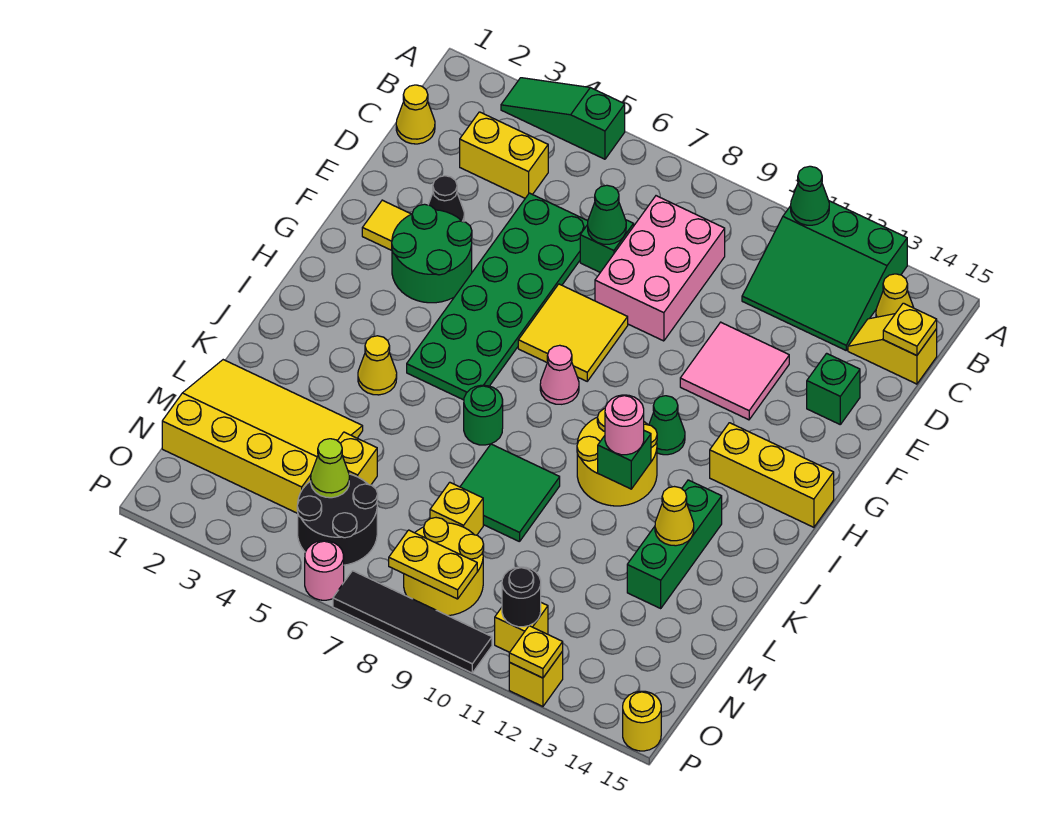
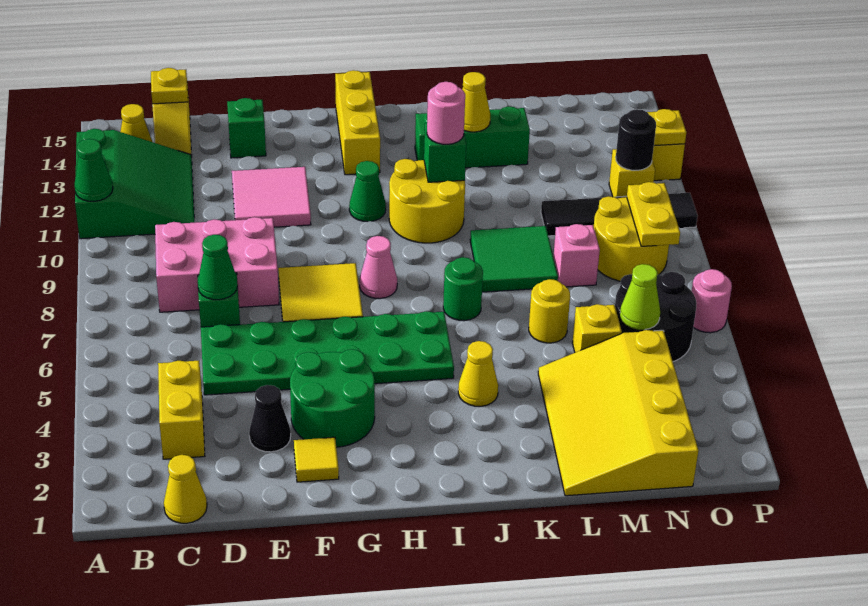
green 1x3 slope [501,78,625,159] -> none
yellow 1x1 brick [430,482,483,535] -> pink 1x1 brick [553,224,600,287]
black 1x4 tile [333,571,492,673] -> black 1x4 tile turned to [541,193,697,236]
yellow 1x1 round brick [623,691,661,751] -> yellow 1x1 round brick moved to [529,279,570,343]

